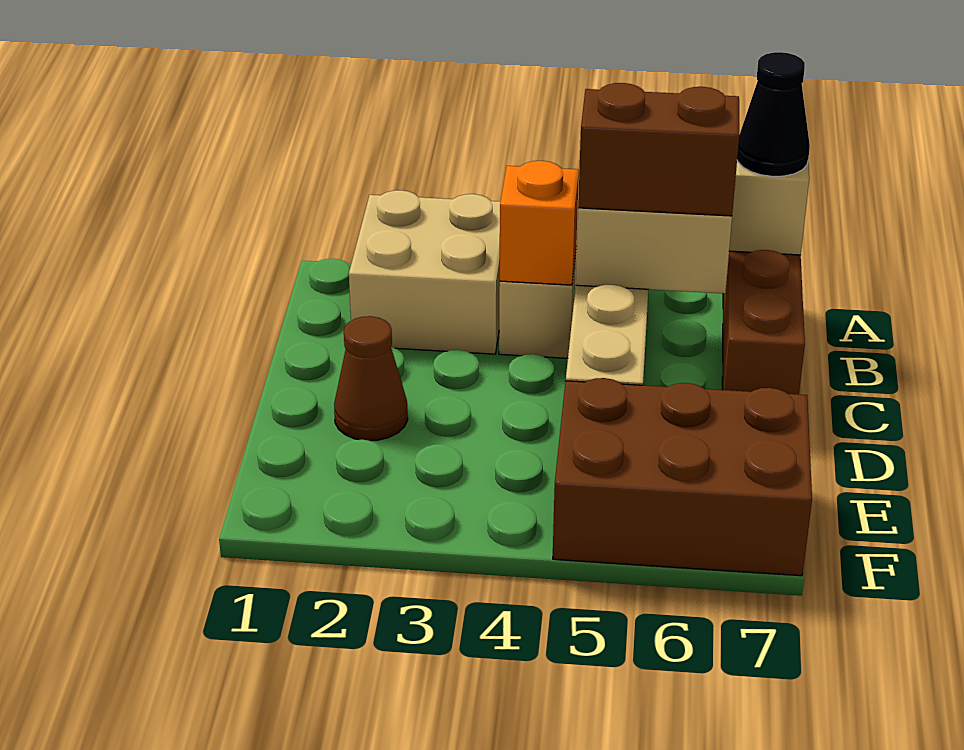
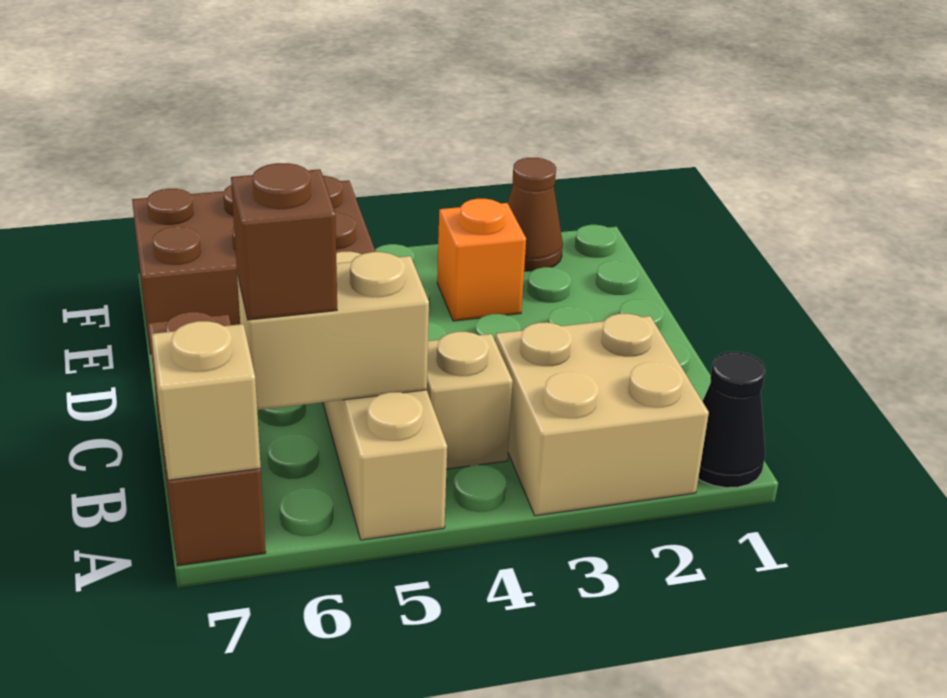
black 1x1 cone [737,52,810,176] -> black 1x1 cone moved to [698,352,765,488]
orange 1x1 brick [500,161,579,285] -> orange 1x1 brick moved to [437,199,526,321]
brown 1x2 brick [578,83,739,216] -> brown 1x1 brick [231,163,337,320]
brown 1x1 cone [334,316,408,441] -> brown 1x1 cone moved to [508,158,563,271]

